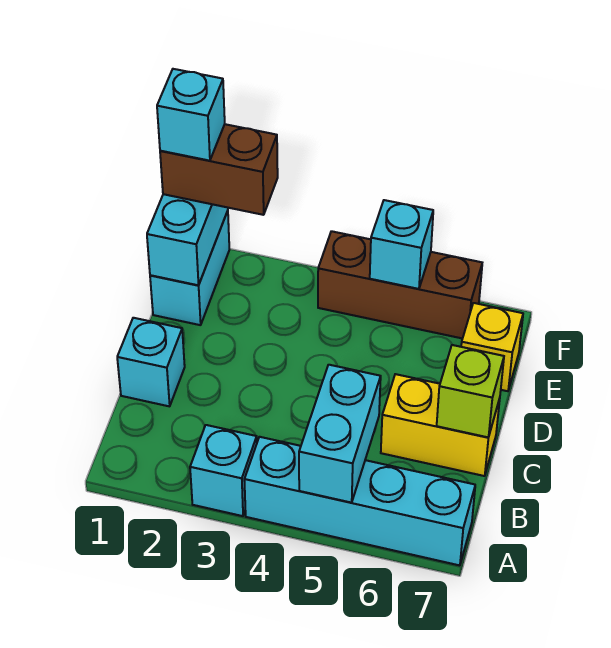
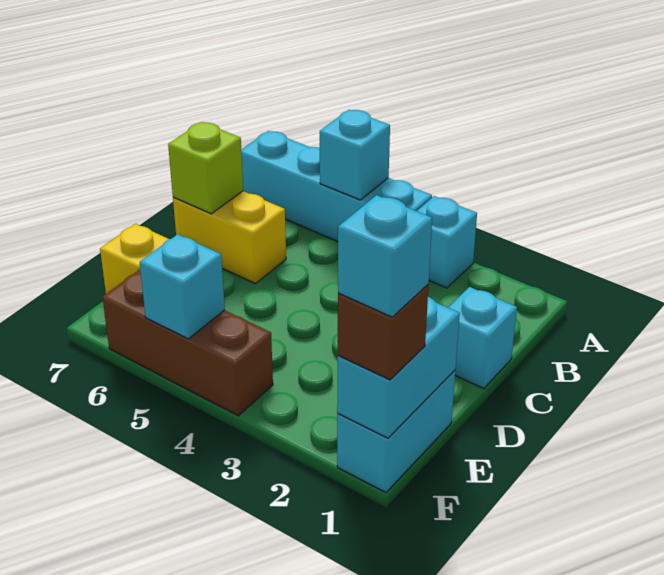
cyan 1x2 brick [299,365,381,503] -> cyan 1x1 brick [320,110,390,200]
brown 1x2 brick [160,124,278,215] -> brown 1x1 brick [338,285,428,380]

